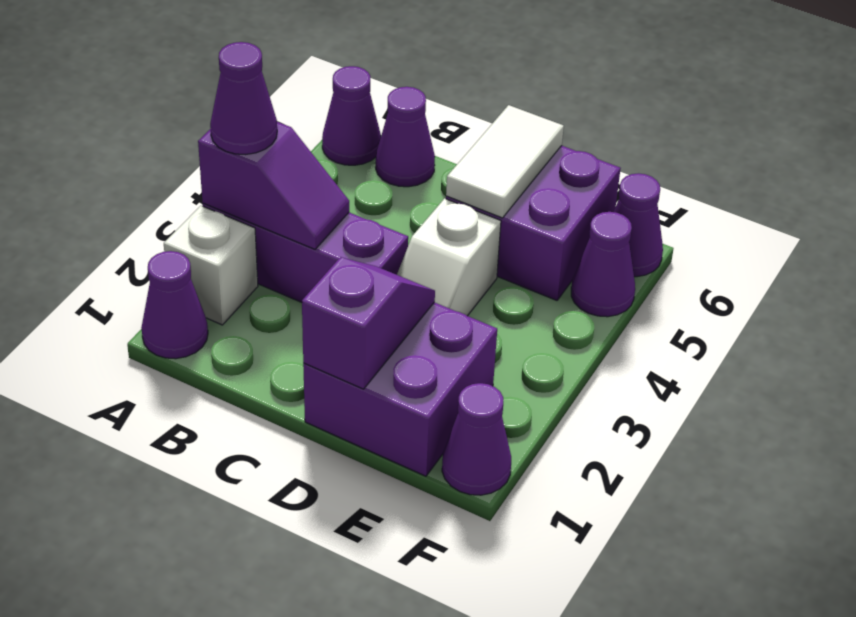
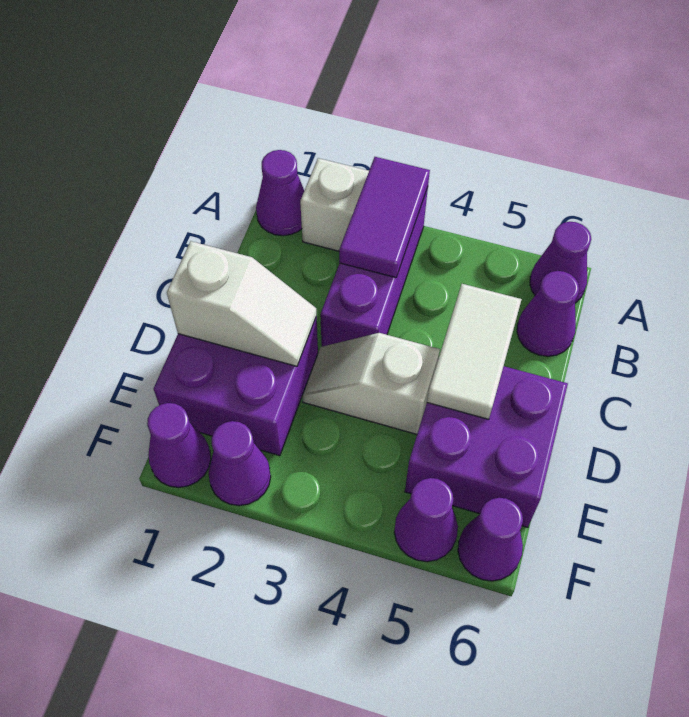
purple 1x2 slope [198,122,349,249] -> purple 1x2 tile [339,157,430,278]
purple 1x1 cone [210,42,277,155] -> purple 1x1 cone moved to [208,421,271,506]
purple 1x2 slope [302,257,435,389] -> white 1x2 slope [167,241,317,366]
white 1x2 tile [446,105,564,218] -> white 1x2 tile turned to [427,284,522,419]

